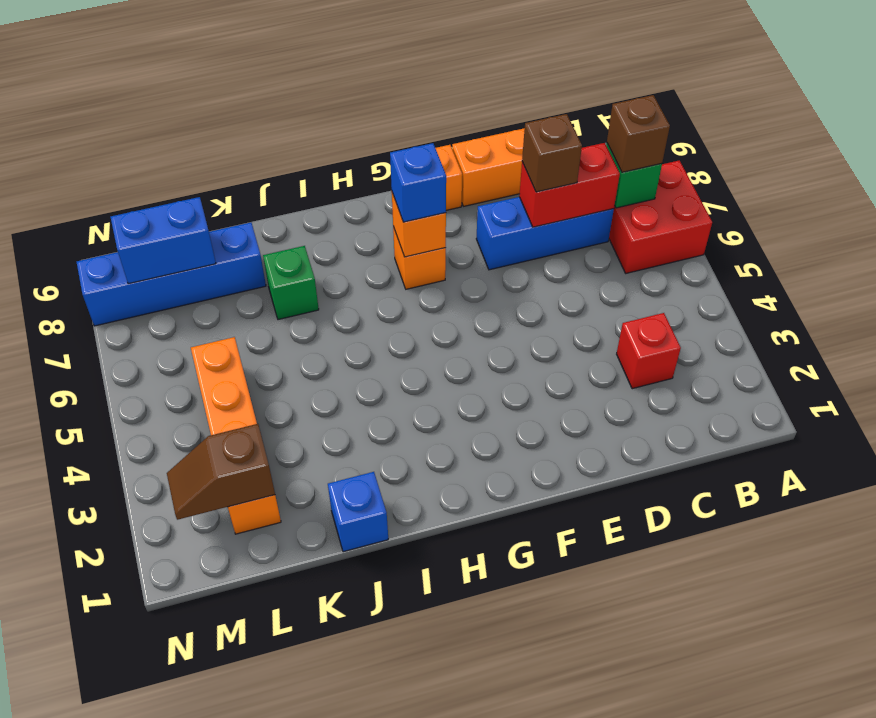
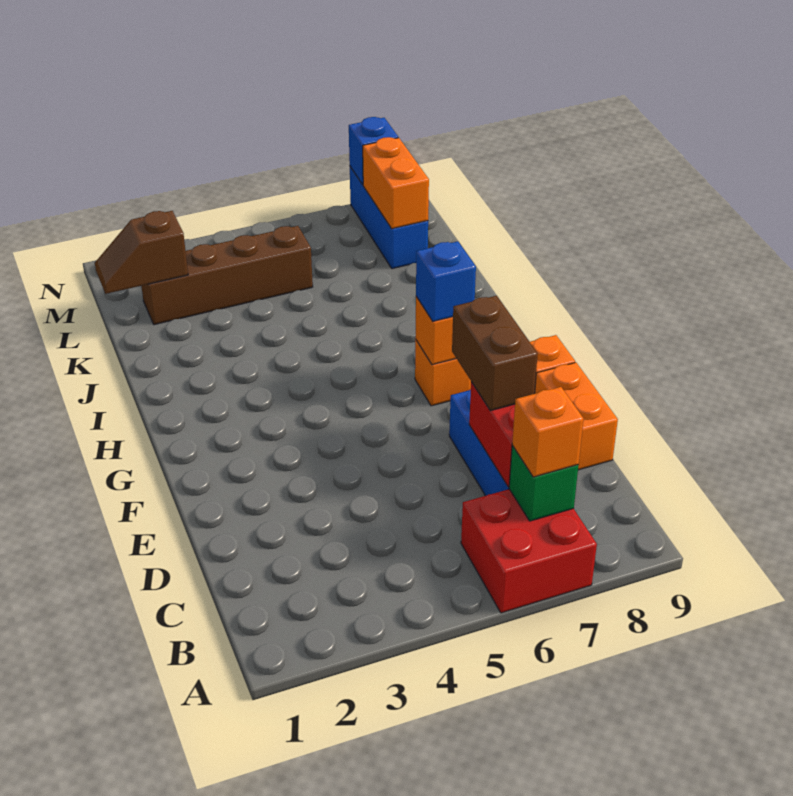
brown 1x1 brick [607,95,670,172] -> orange 1x1 brick [512,387,584,477]
red 1x1 brick [617,313,681,389] -> none
brown 1x1 brick [522,114,582,192] -> brown 1x2 brick [452,296,538,411]
blue 1x1 brick [328,472,388,552] -> blue 1x1 brick moved to [349,117,398,185]
green 1x1 brick [263,246,319,320] -> none
blue 1x4 brick [77,223,266,326] -> blue 1x3 brick [350,167,428,269]
orange 1x4 brick [191,337,281,534] -> brown 1x4 brick [141,226,313,325]
brown 1x2 slope [167,424,275,520] -> brown 1x2 slope turned to [95,211,188,294]
blue 1x2 brick [111,197,216,284] -> orange 1x2 brick [363,137,429,229]

